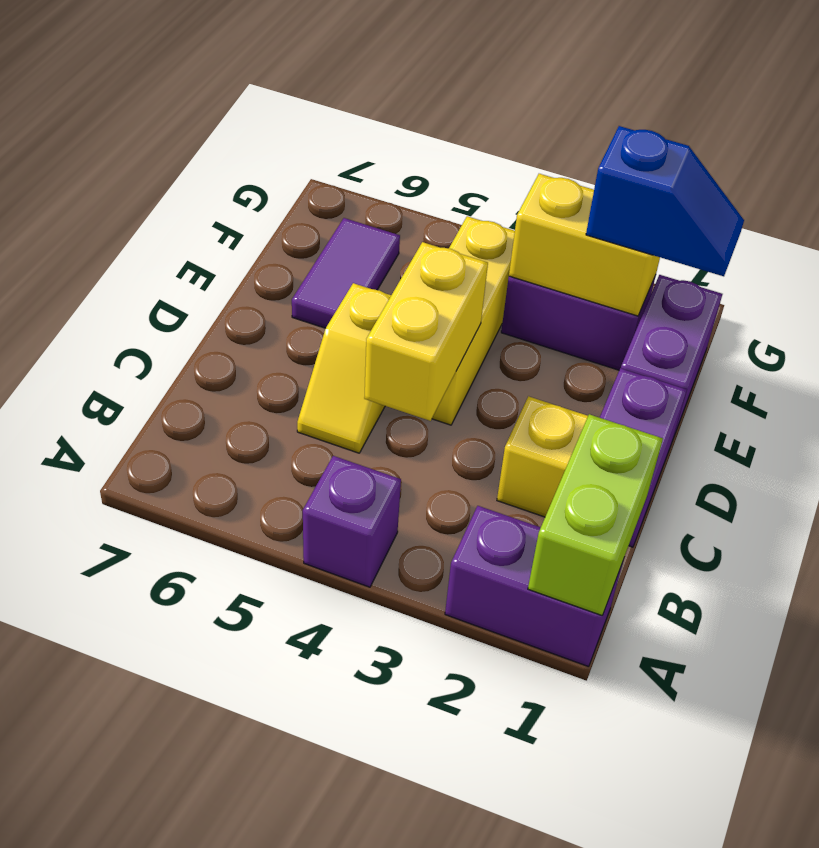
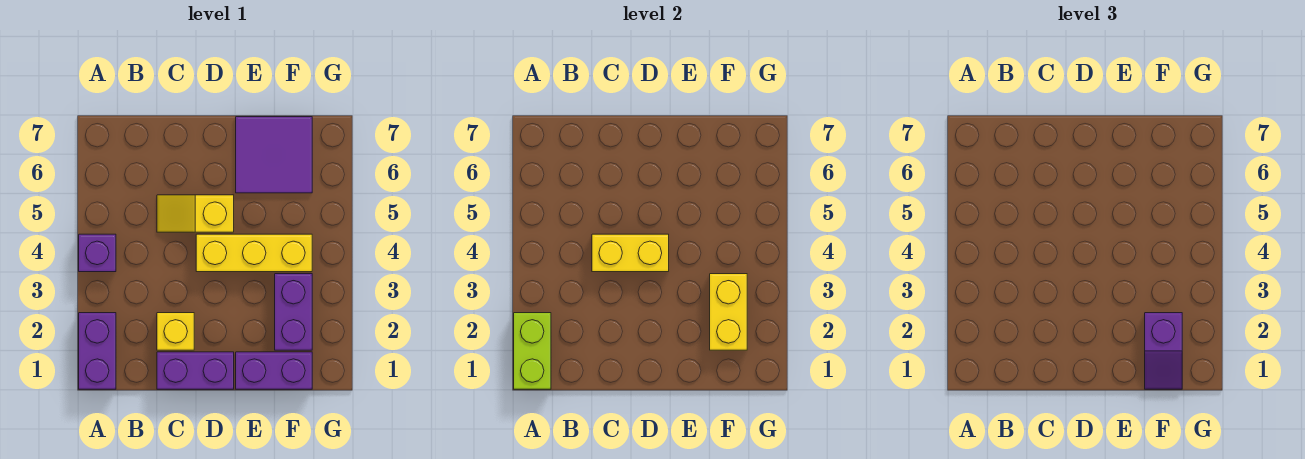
lime 1x2 brick [528,414,663,615] -> lime 1x2 brick turned to [514,313,551,389]
purple 1x2 tile [292,218,400,328] -> purple 2x2 tile [236,117,312,193]
blue 1x2 slope [586,126,744,276] -> purple 1x2 slope [1145,313,1182,389]

